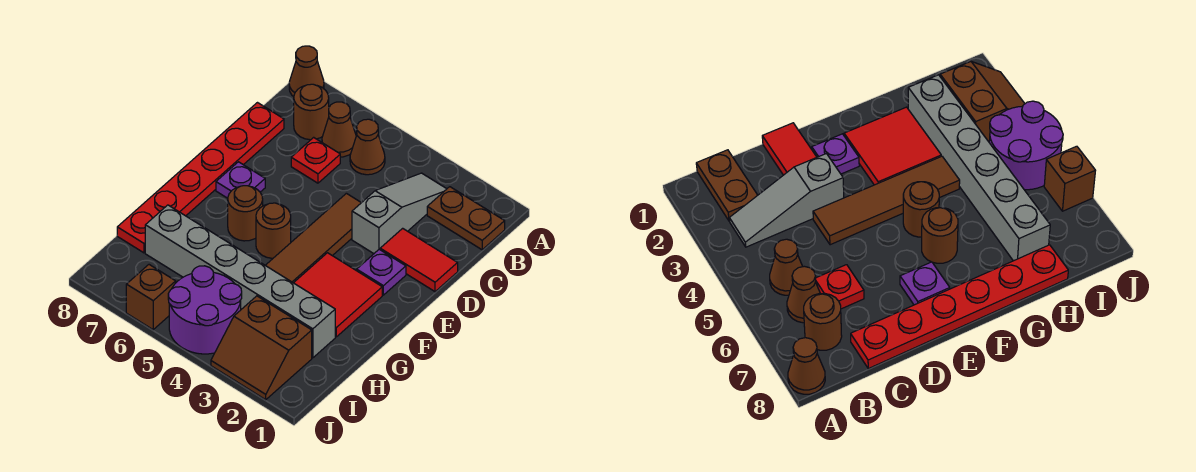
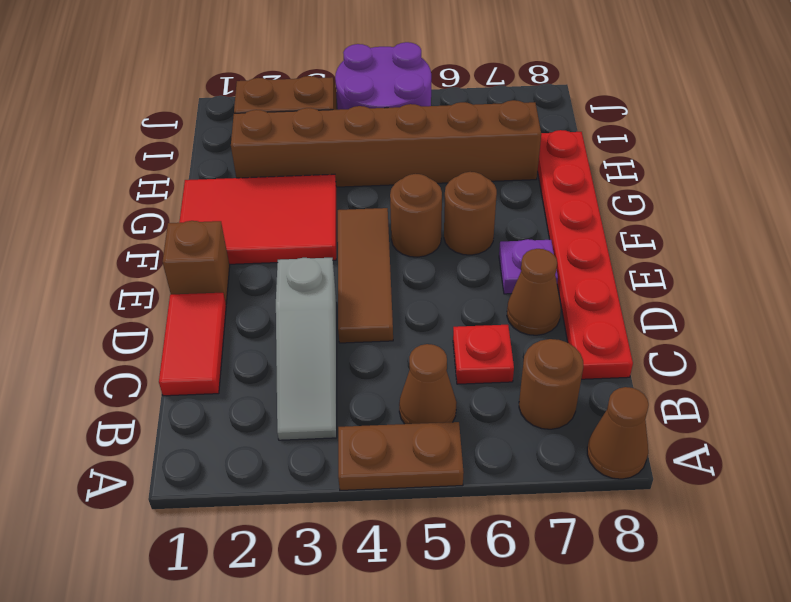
brown 1x2 plate [427,187,505,250] -> brown 1x2 plate moved to [338,422,464,490]
brown 1x1 cone [322,102,356,157] -> brown 1x1 cone moved to [507,249,561,335]
red 1x2 tile [380,228,458,292] -> red 1x2 tile turned to [159,293,226,396]
brown 1x4 tile [266,193,361,283] -> brown 1x3 tile [338,208,393,343]
purple 1x1 plate [357,249,406,295] -> none
red 2x2 tile [294,253,382,337] -> red 2x3 tile [179,174,336,264]
grey 1x6 brick [145,205,335,358] -> brown 1x6 brick [231,100,541,187]
brown 1x1 brick [126,265,176,330] -> brown 1x1 brick moved to [163,221,230,303]

